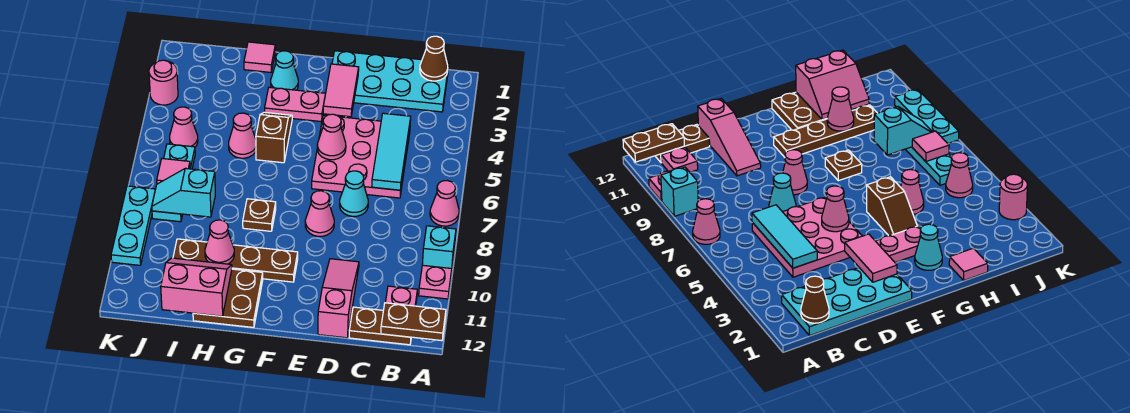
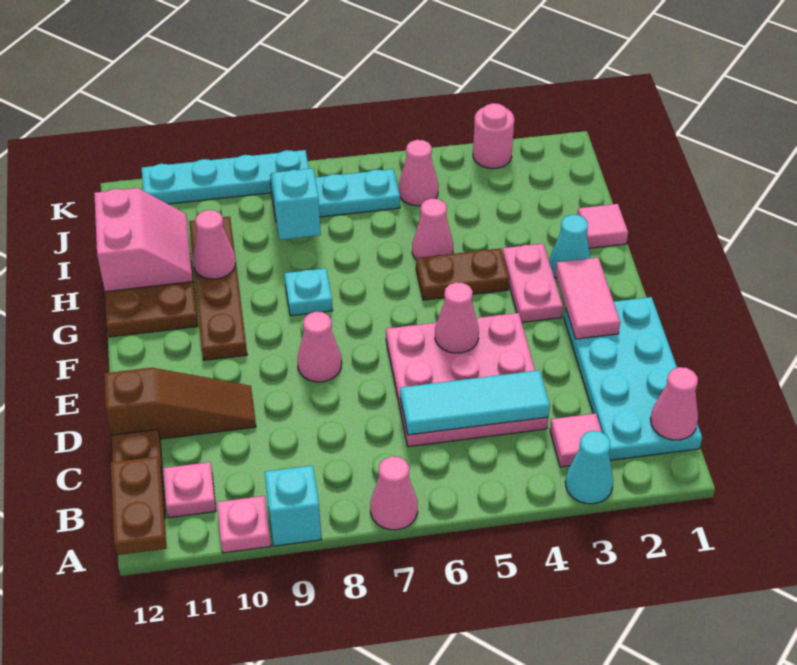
brown 1x1 cone [420,36,448,81] -> pink 1x1 cone [651,367,698,440]
cyan 1x1 cone [340,171,368,216] -> cyan 1x1 cone moved to [565,431,613,504]
pink 1x3 slope [318,259,359,338] -> brown 1x3 slope [104,368,256,439]
pink 1x2 tile [323,64,359,117] -> pink 1x2 tile turned to [556,258,620,339]
brown 1x2 slope [256,112,292,163] -> brown 1x2 plate [416,248,509,300]
brown 1x1 plate [243,199,276,231] -> cyan 1x1 plate [284,268,332,316]
pink 1x1 tile [157,159,190,184] -> pink 1x1 tile moved to [550,413,602,467]
cyan 1x3 plate [111,186,155,265] -> cyan 1x4 plate [142,150,309,204]

